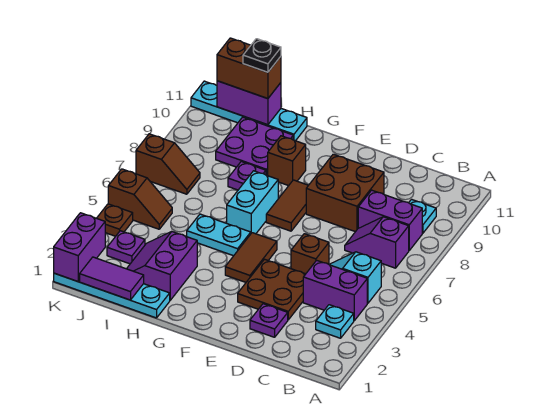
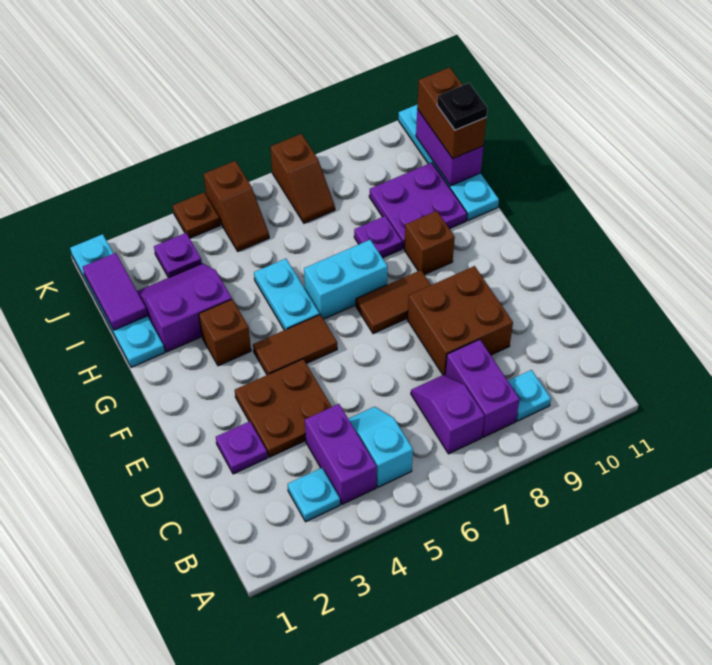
brown 1x1 brick [291,234,329,274] -> brown 1x1 brick moved to [199,299,251,366]
purple 1x2 brick [54,213,105,281] -> none

